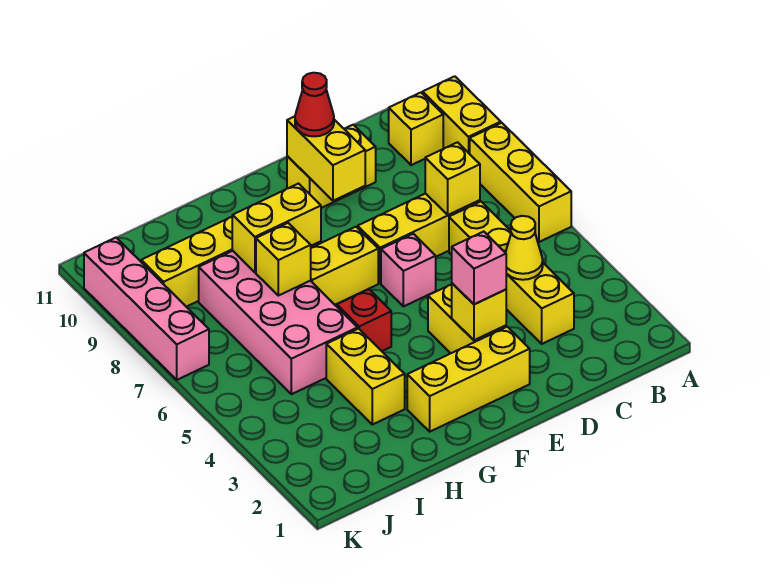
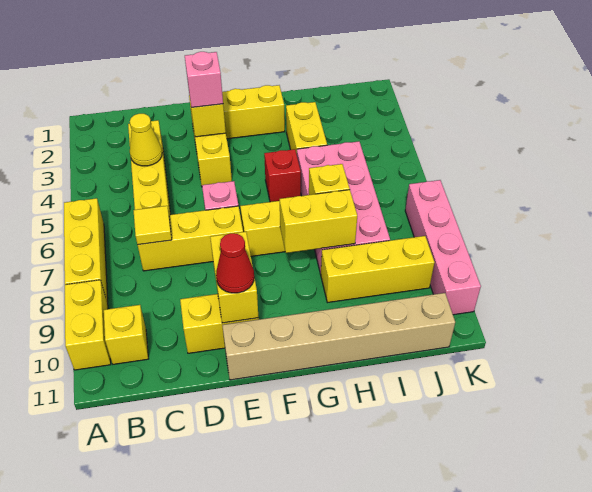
yellow 1x1 brick [425,142,480,215] -> yellow 1x1 tile [134,206,172,245]
none -> tan 1x6 brick [222,293,455,380]

